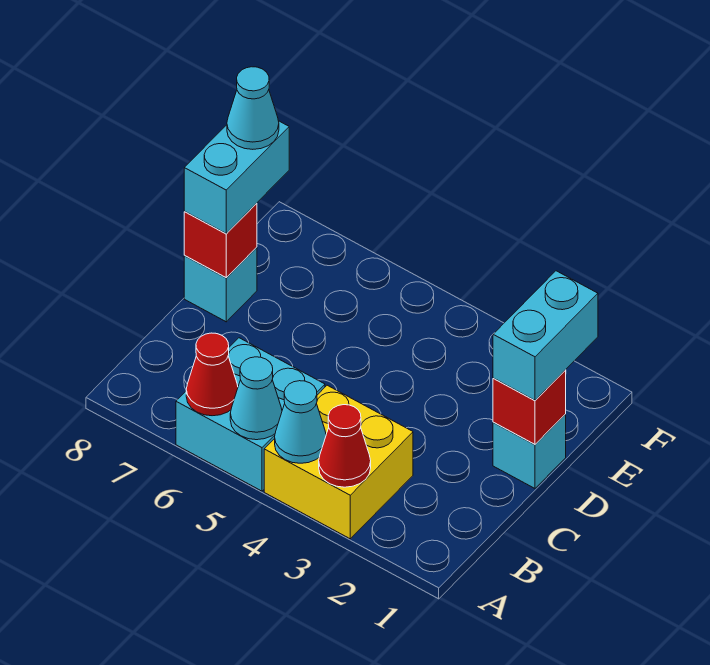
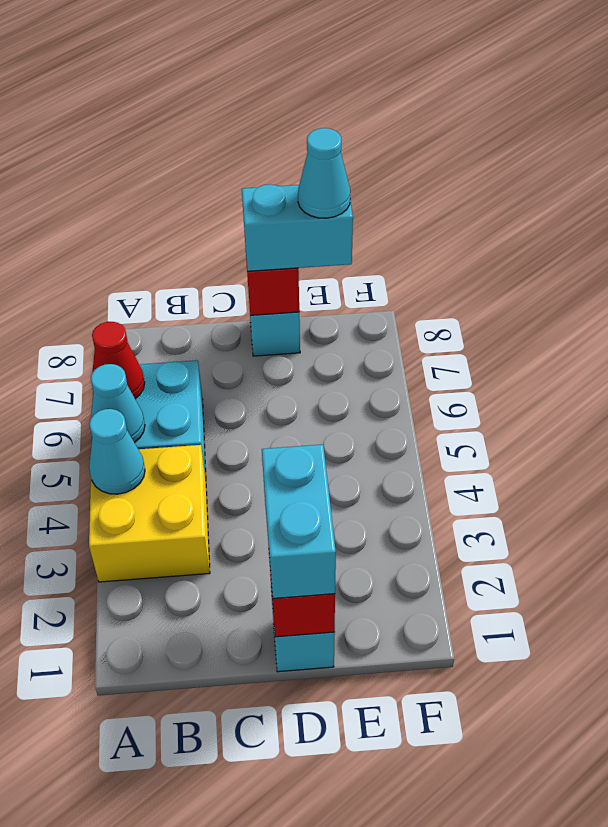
red 1x1 cone [319,405,371,487] -> none
cyan 1x2 brick [493,271,598,400] -> cyan 1x2 brick turned to [262,445,336,598]

